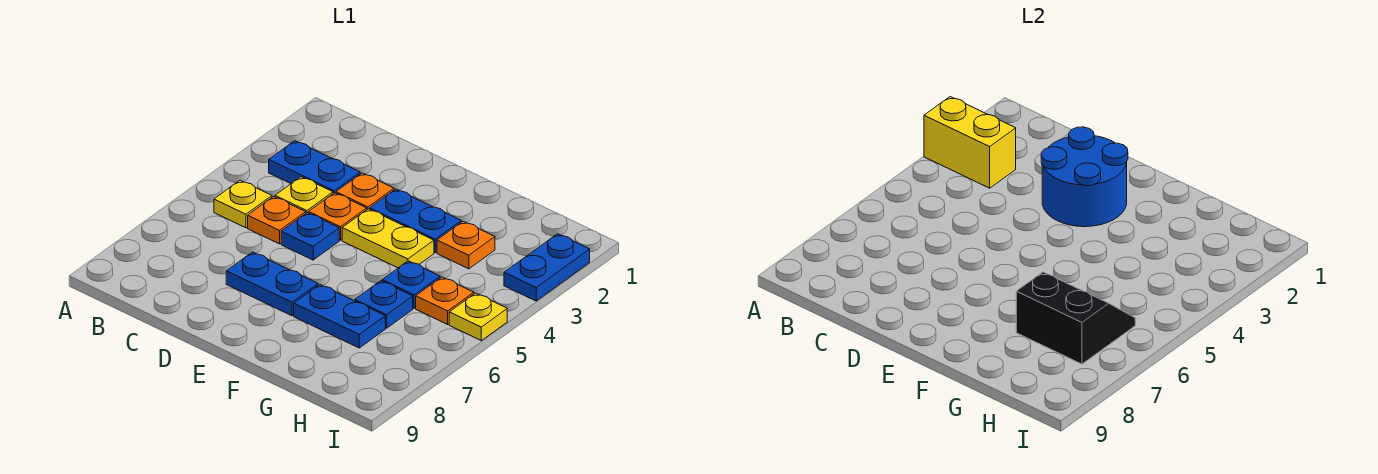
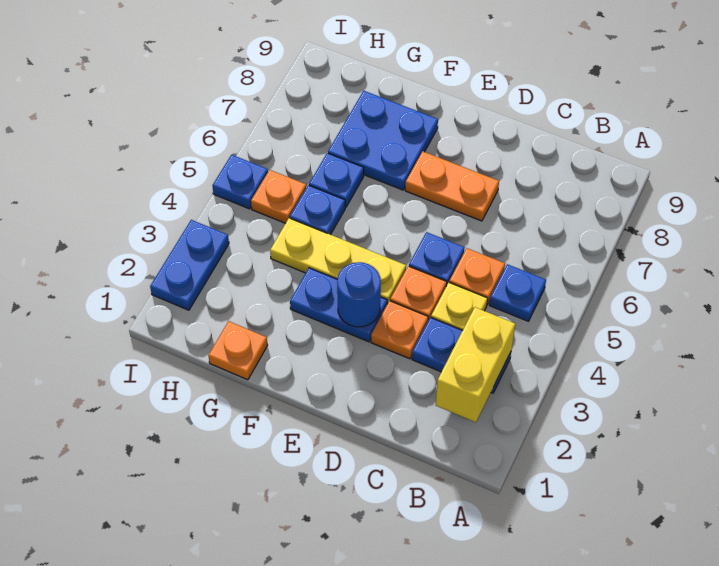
yellow 1x2 brick [924,97,1016,188] -> yellow 1x2 brick turned to [436,307,515,422]
yellow 1x1 plate [214,180,272,228] -> blue 1x1 plate [489,264,546,321]
blue 2x2 round brick [1041,127,1128,227] -> blue 1x1 round brick [337,262,381,327]
blue 1x2 plate [226,252,318,316] -> orange 1x2 plate [405,151,499,221]
yellow 1x2 plate [342,209,434,268] -> yellow 1x3 plate [270,218,406,304]
blue 1x2 plate [294,284,385,348] -> blue 2x2 plate [328,91,438,190]
orange 1x1 plate [437,221,495,269] -> orange 1x1 plate moved to [208,321,268,380]
black 2x2 slope [1016,272,1135,364] -> none
yellow 1x1 plate [449,293,507,341] -> blue 1x1 plate [212,155,268,209]

